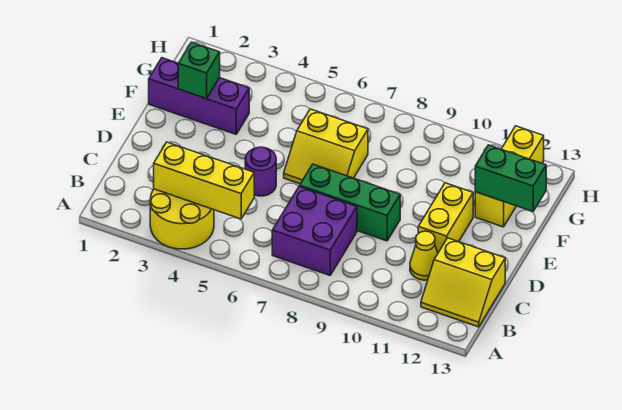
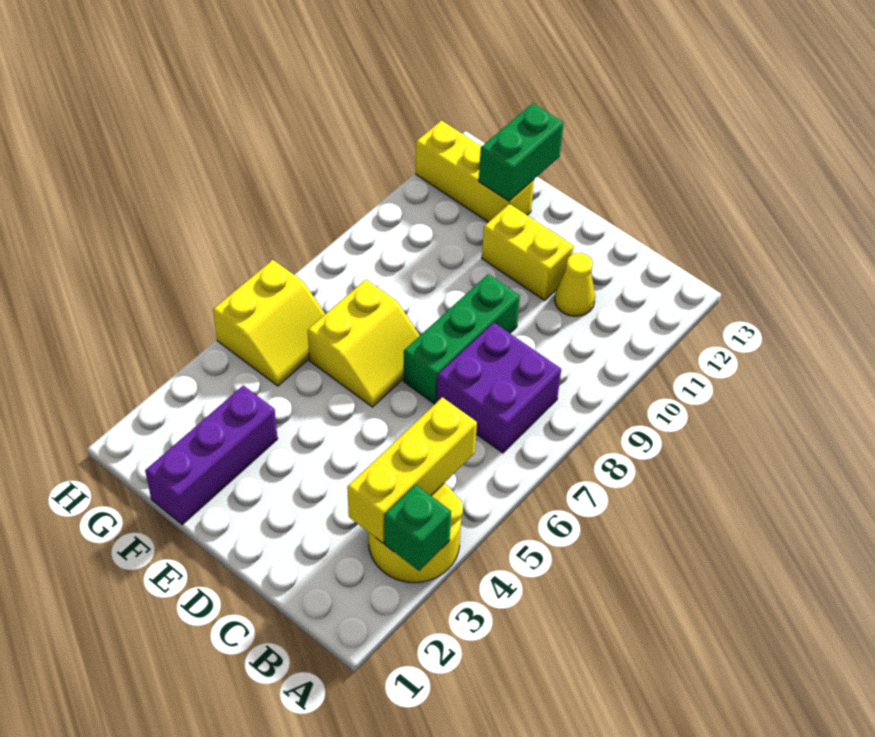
yellow 2x2 slope [421,238,505,327] -> yellow 2x2 slope moved to [213,260,325,386]
purple 1x1 round brick [245,147,276,196] -> none
green 1x1 brick [178,42,220,99] -> green 1x1 brick moved to [384,485,451,571]

